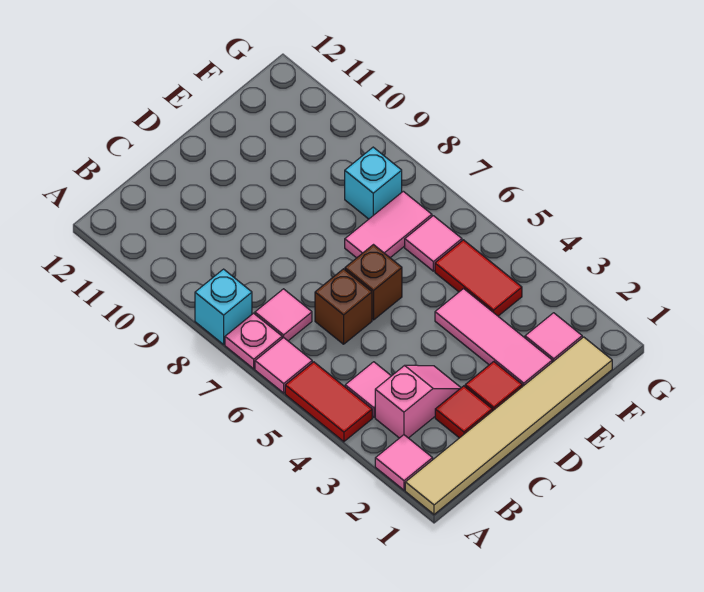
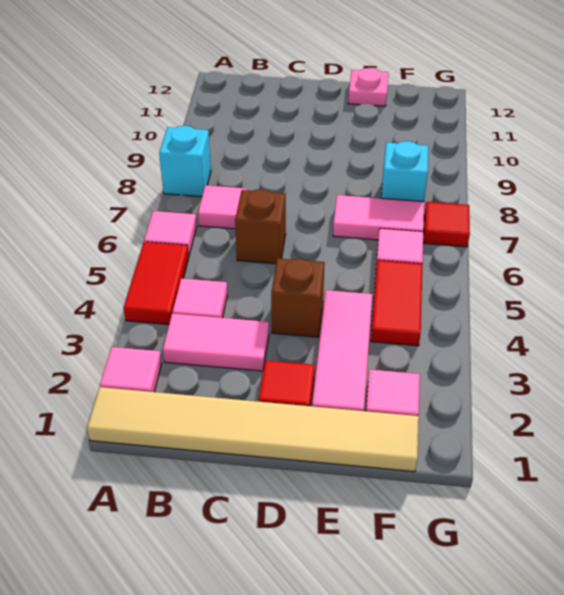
pink 1x1 plate [225,313,282,369] -> pink 1x1 plate moved to [348,68,388,106]
pink 1x2 slope [375,365,461,438] -> pink 1x2 tile [163,314,269,371]
red 1x1 tile [435,386,492,438] -> red 1x1 tile moved to [424,202,470,247]
brown 1x1 brick [345,245,402,320] -> brown 1x1 brick moved to [271,258,325,337]

